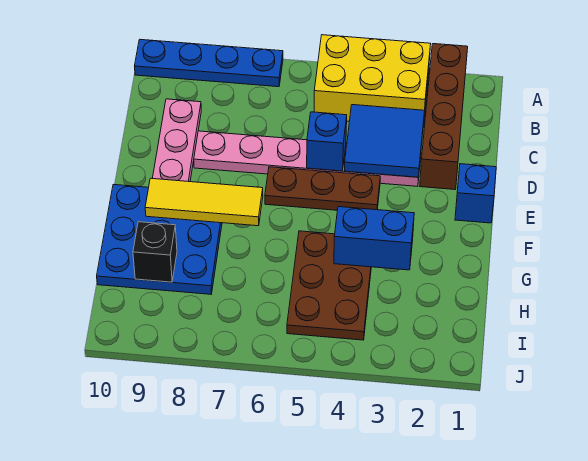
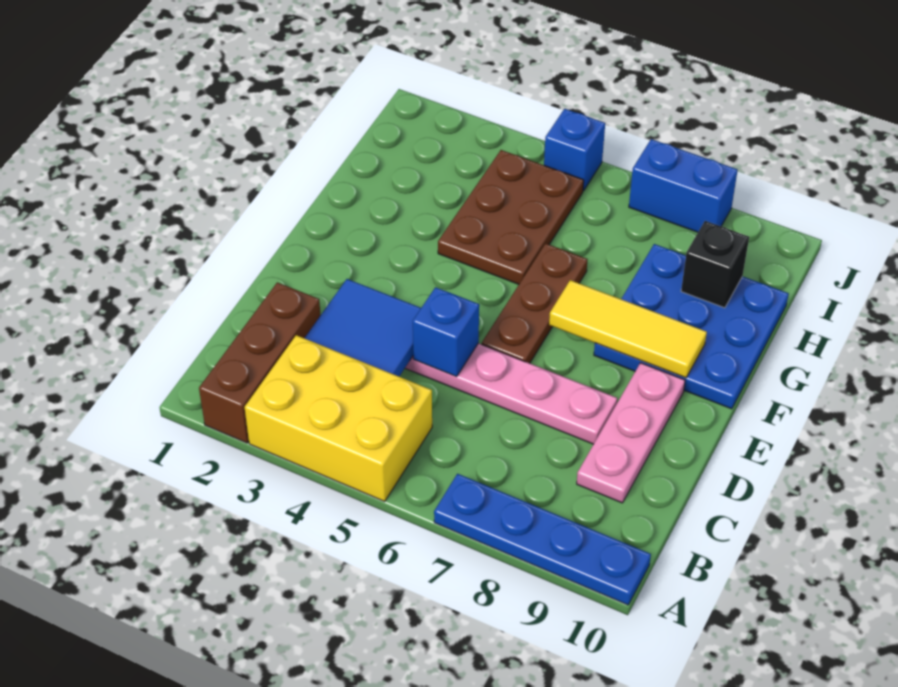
brown 1x4 brick [420,44,468,190] -> brown 1x3 brick [199,282,321,443]
blue 1x1 brick [455,164,496,223] -> blue 1x1 brick moved to [544,109,605,191]
brown 1x3 plate [265,167,380,210] -> brown 1x3 plate turned to [482,243,587,363]
blue 1x2 brick [334,207,414,270] -> blue 1x2 brick moved to [629,139,738,232]

